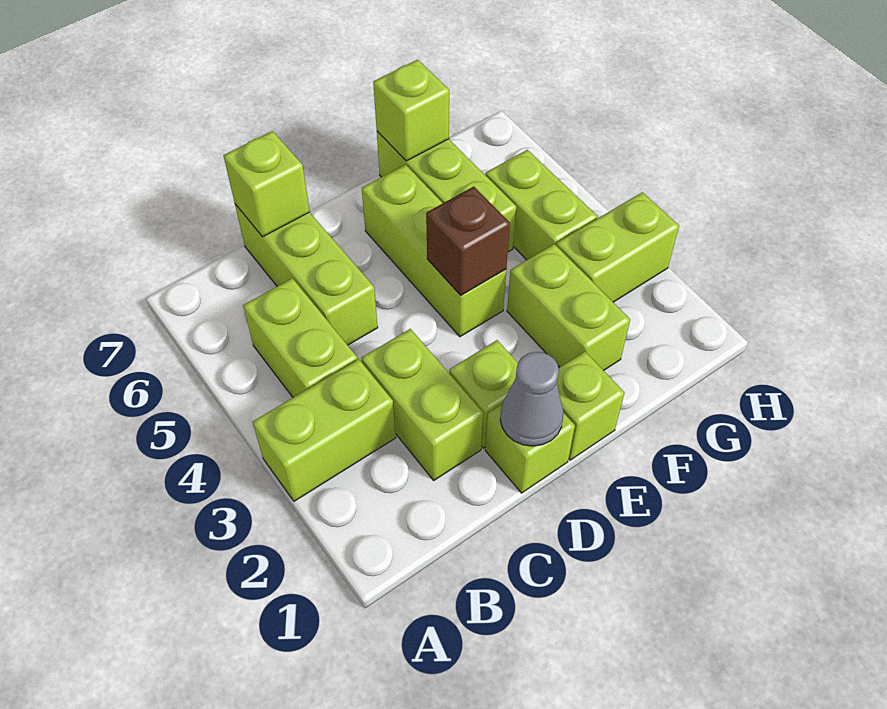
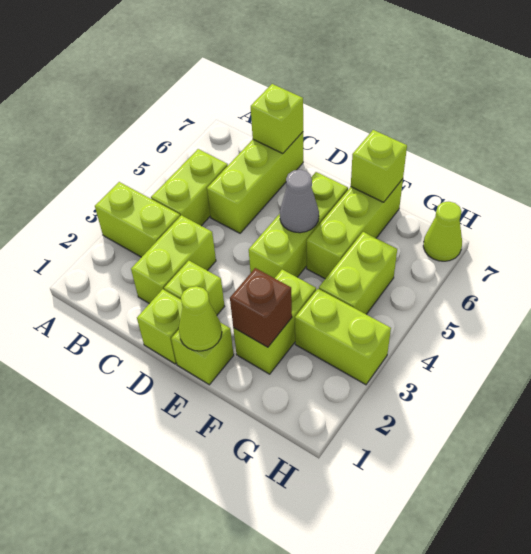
grey 1x1 cone [500,352,564,446] -> grey 1x1 cone moved to [280,170,319,233]
none -> lime 1x1 cone [179,286,222,351]
brown 1x1 brick [426,187,510,295] -> brown 1x1 brick moved to [230,268,292,347]
none -> lime 1x1 cone [423,202,462,261]

